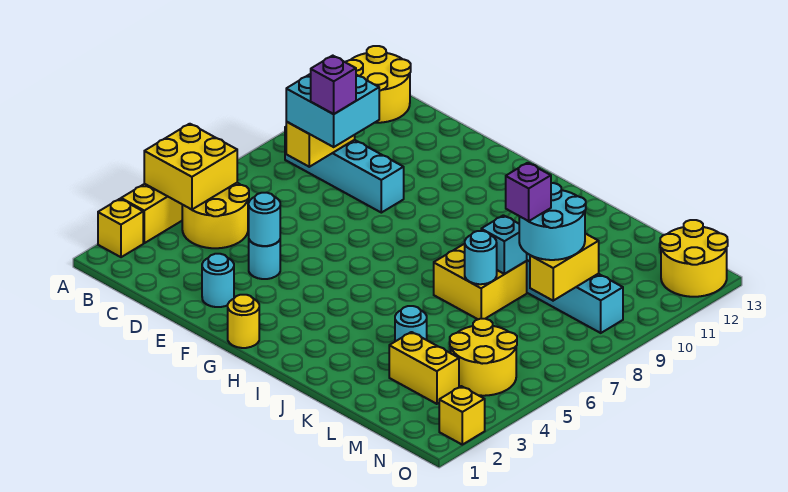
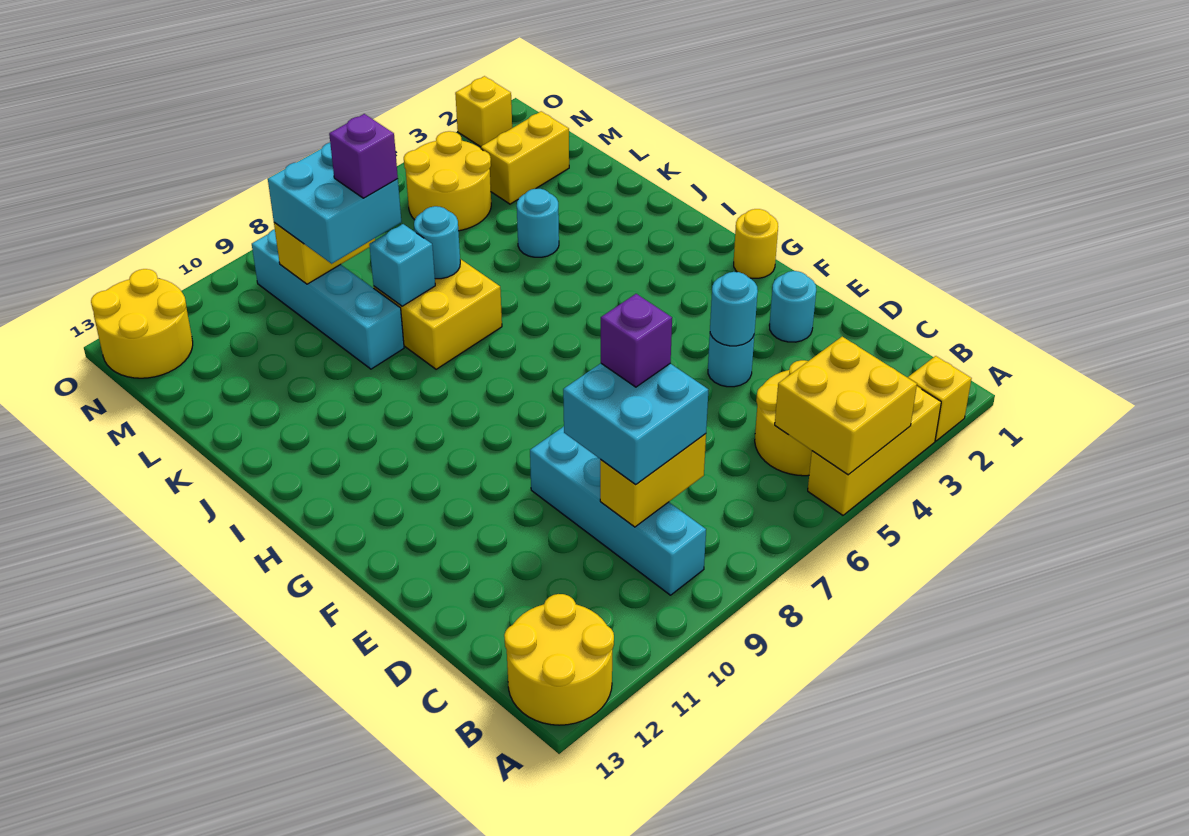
yellow 1x2 brick [389,332,459,404] -> yellow 1x2 brick turned to [481,111,569,204]
cyan 2x2 round brick [519,183,586,260] -> cyan 2x2 brick [268,143,401,264]

